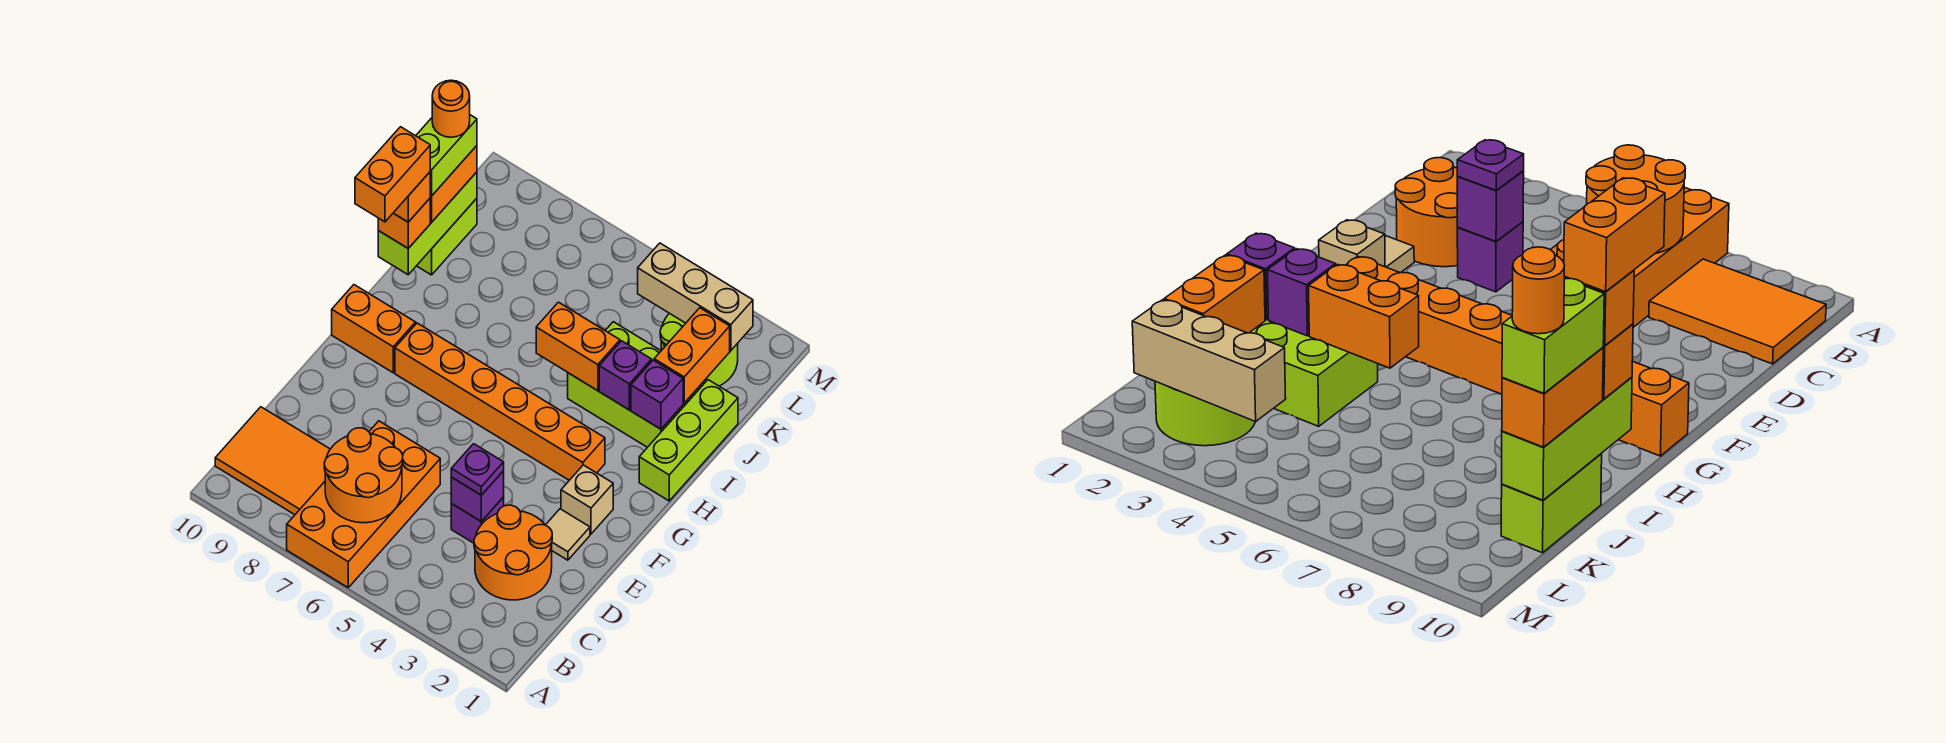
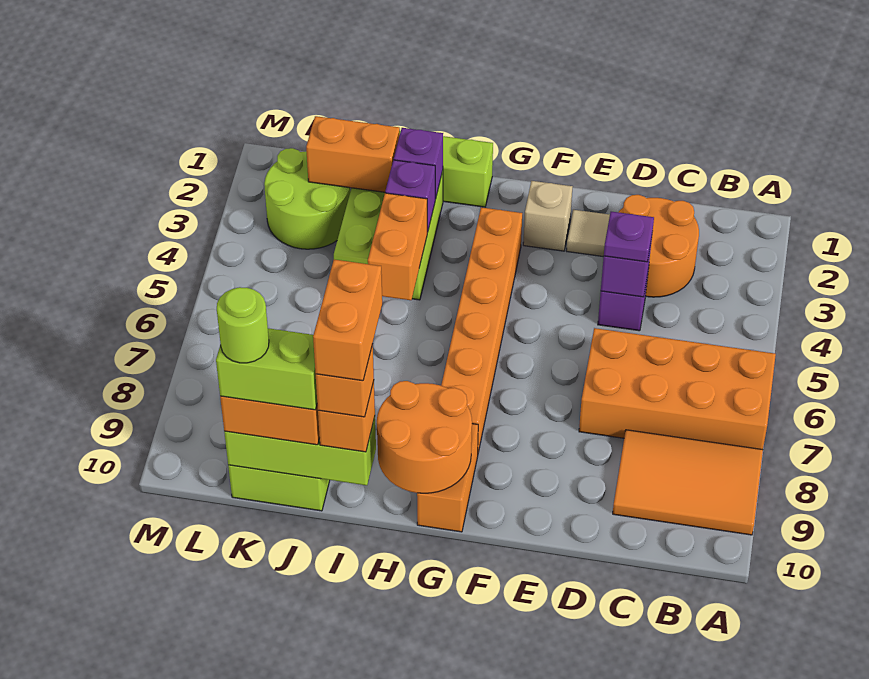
orange 2x2 round brick [324,428,403,523] -> orange 2x2 round brick moved to [377,381,472,493]
orange 2x3 tile [215,407,330,515] -> orange 2x3 tile turned to [613,430,763,535]
orange 1x2 brick [355,127,430,222] -> orange 1x2 brick turned to [313,260,382,381]
orange 1x1 round brick [432,80,470,137] -> lime 1x1 round brick [217,287,269,363]
tan 1x3 brick [638,243,753,351] -> none

